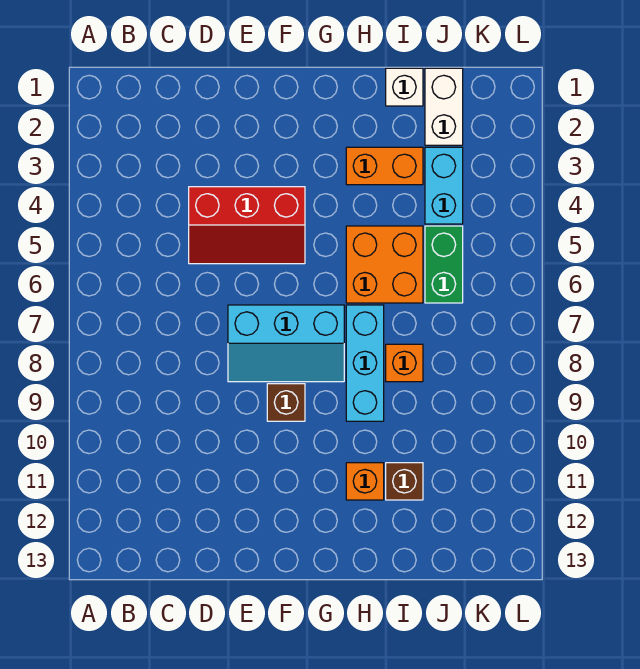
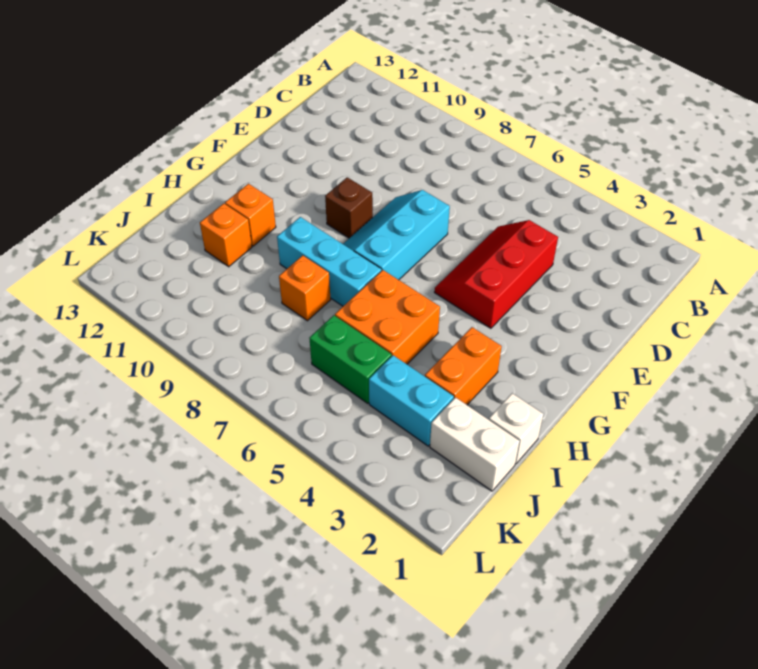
brown 1x1 brick [386,463,423,500] -> orange 1x1 brick [200,203,252,267]

